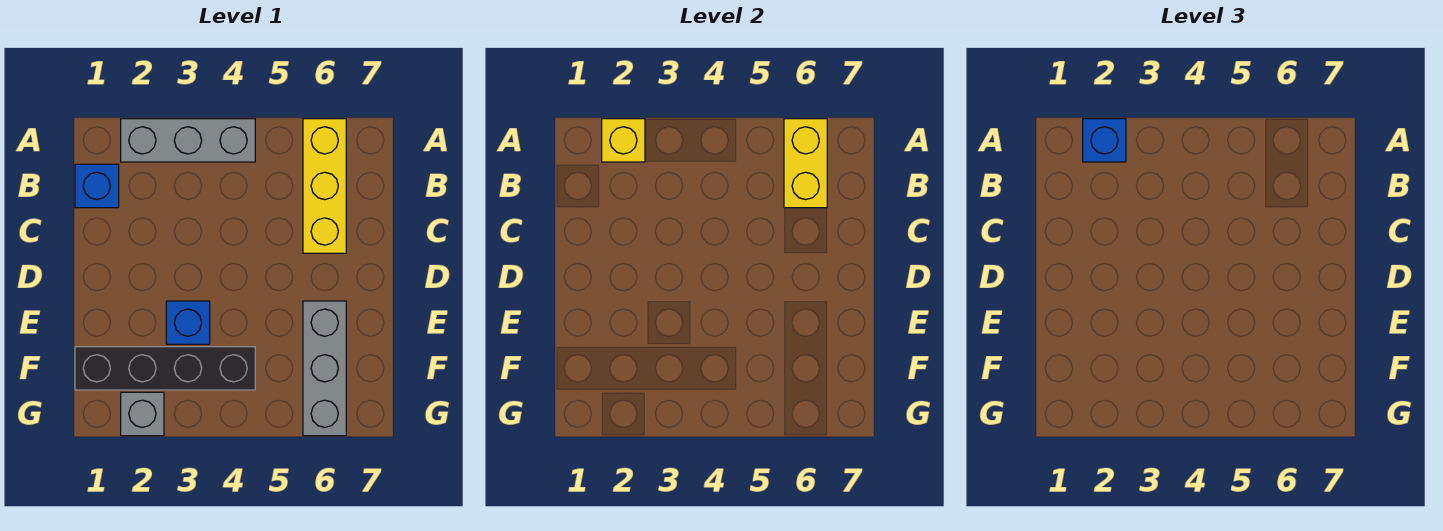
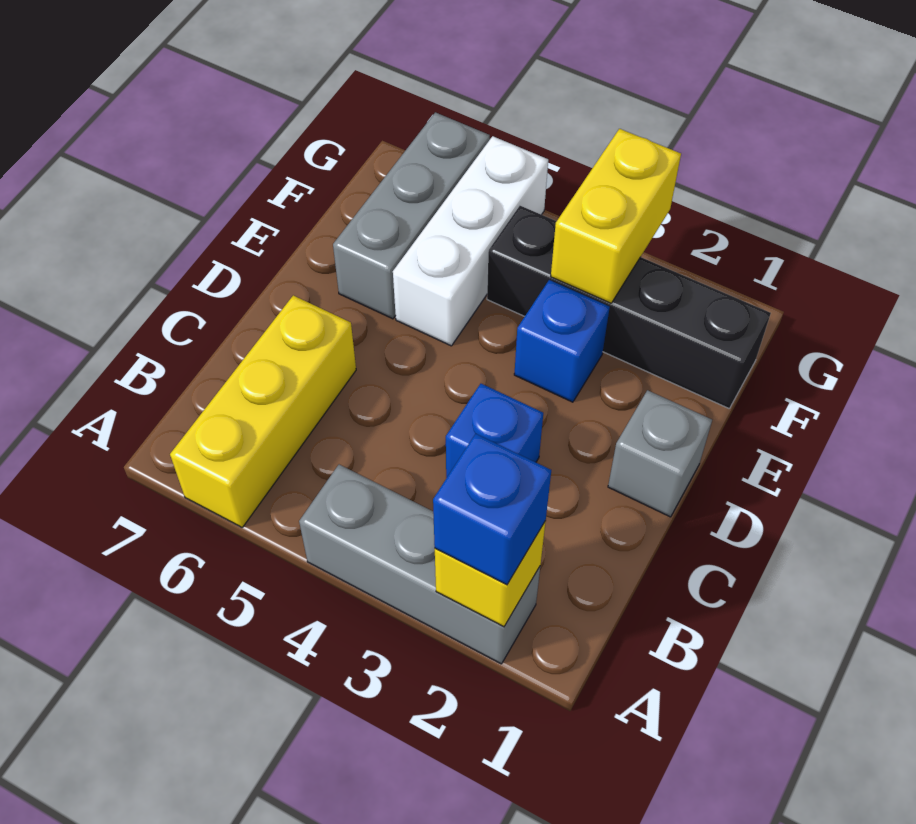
yellow 1x2 brick [784,119,827,208] -> yellow 1x2 brick moved to [551,129,681,303]
blue 1x1 brick [75,164,119,208] -> blue 1x1 brick moved to [446,384,543,478]
none -> white 1x3 brick [393,136,548,346]
grey 1x1 brick [121,392,164,436] -> grey 1x1 brick moved to [608,390,712,517]

